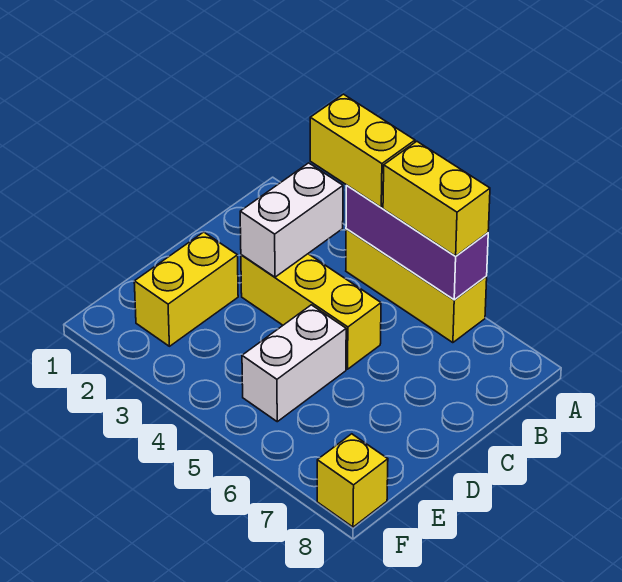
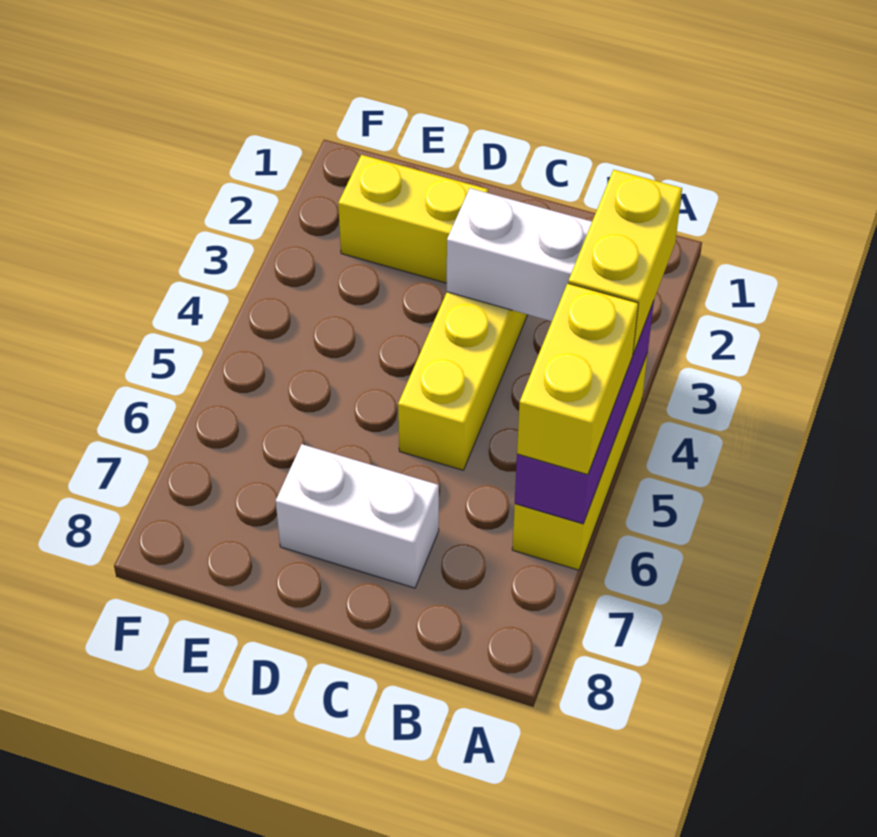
white 1x2 brick [242,305,346,422] -> white 1x2 brick moved to [276,444,439,588]
yellow 1x1 brick [317,434,388,527] -> none

